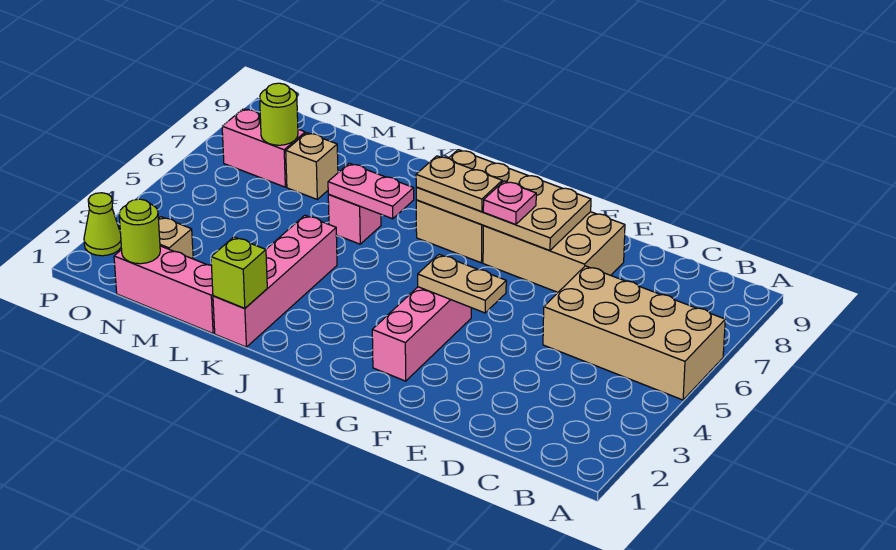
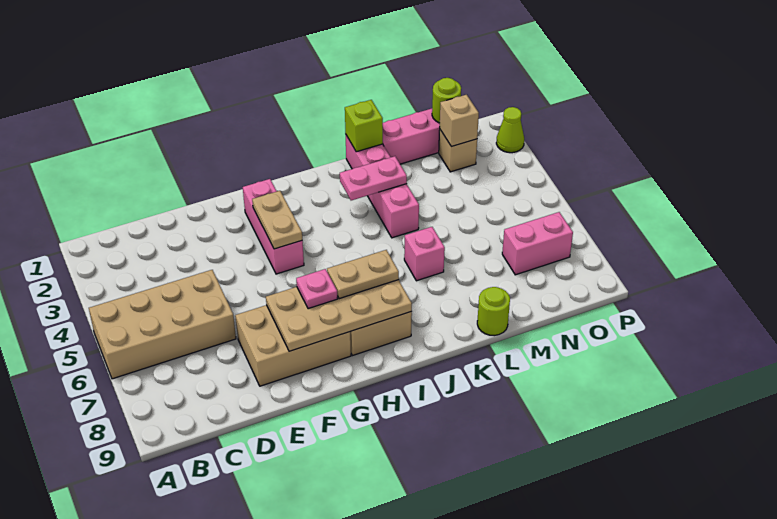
tan 1x2 plate [418,255,506,313] -> tan 1x2 plate turned to [252,191,302,249]
pink 1x2 plate [328,163,414,219] -> pink 1x2 plate moved to [340,156,407,200]
tan 1x1 brick [286,133,338,199] -> tan 1x1 brick moved to [440,95,479,147]
lime 1x1 round brick [260,83,298,145] -> lime 1x1 round brick moved to [477,287,510,336]

